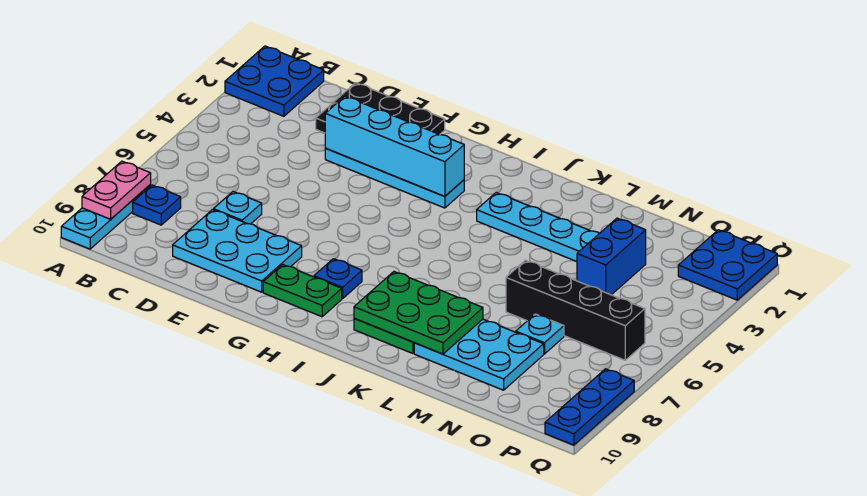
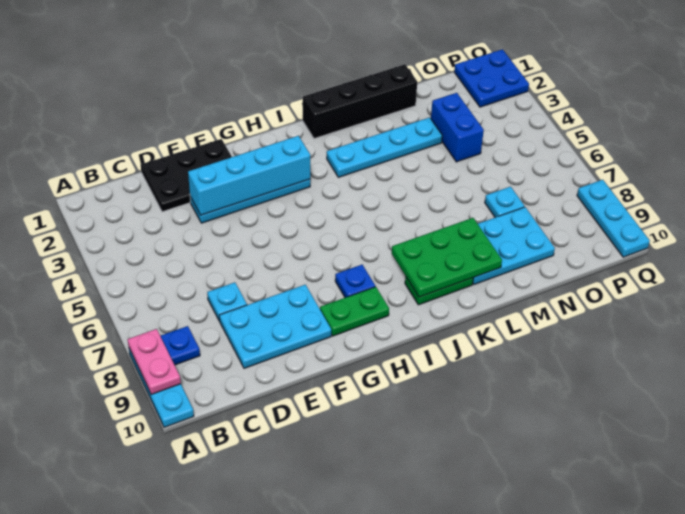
blue 2x2 plate [225,46,324,116] -> none
black 1x4 brick [506,260,645,360] -> black 1x4 brick moved to [303,64,417,139]
blue 1x3 plate [545,369,634,445] -> cyan 1x3 plate [577,180,650,257]

